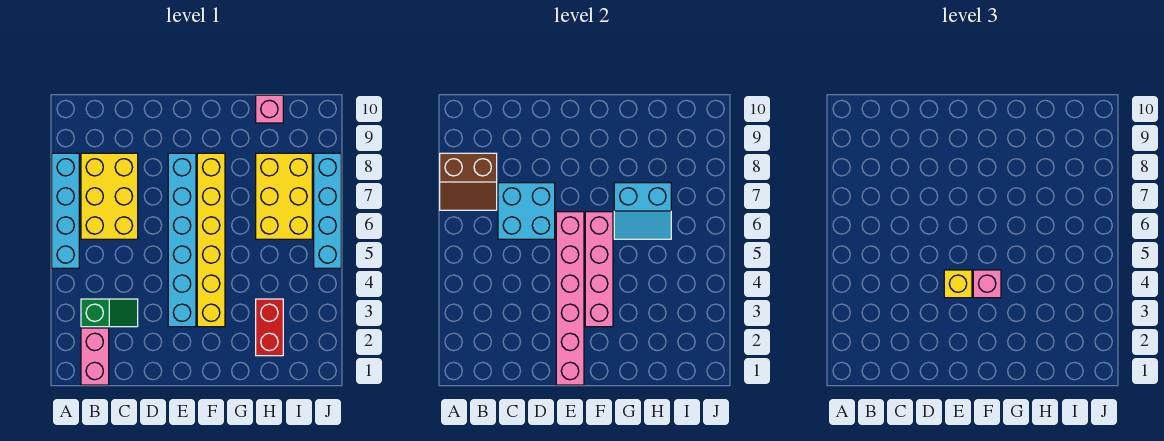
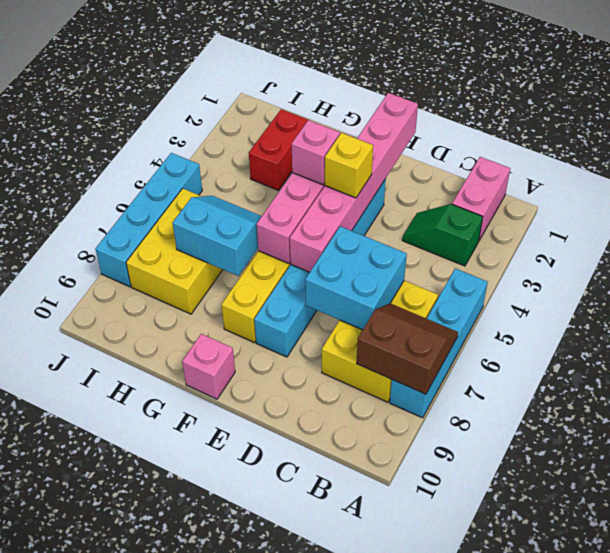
pink 1x1 brick [256,95,283,123] -> pink 1x1 brick moved to [182,334,235,399]

